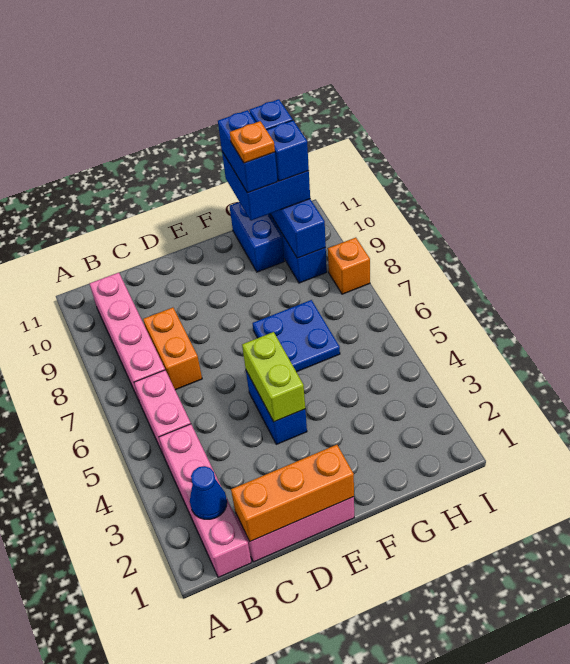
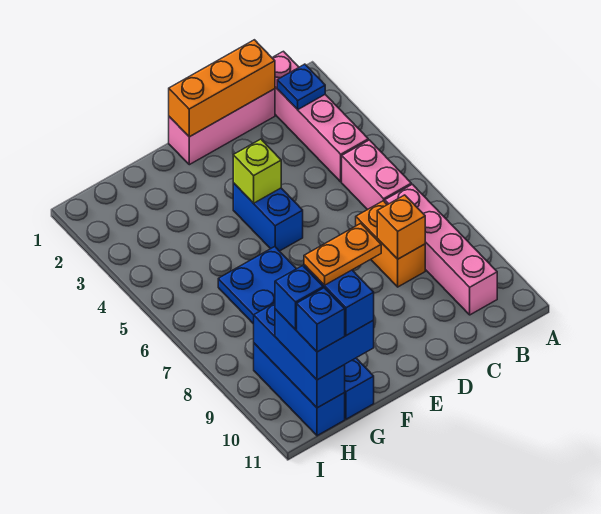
blue 1x1 cone [190,466,227,519] -> blue 1x1 plate [277,64,325,110]
lime 1x2 brick [242,332,305,422] -> lime 1x1 brick [233,139,281,203]
orange 1x1 plate [230,121,275,163] -> orange 1x2 plate [304,223,381,285]
orange 1x1 brick [328,238,370,294] -> orange 1x1 brick moved to [377,195,425,259]

